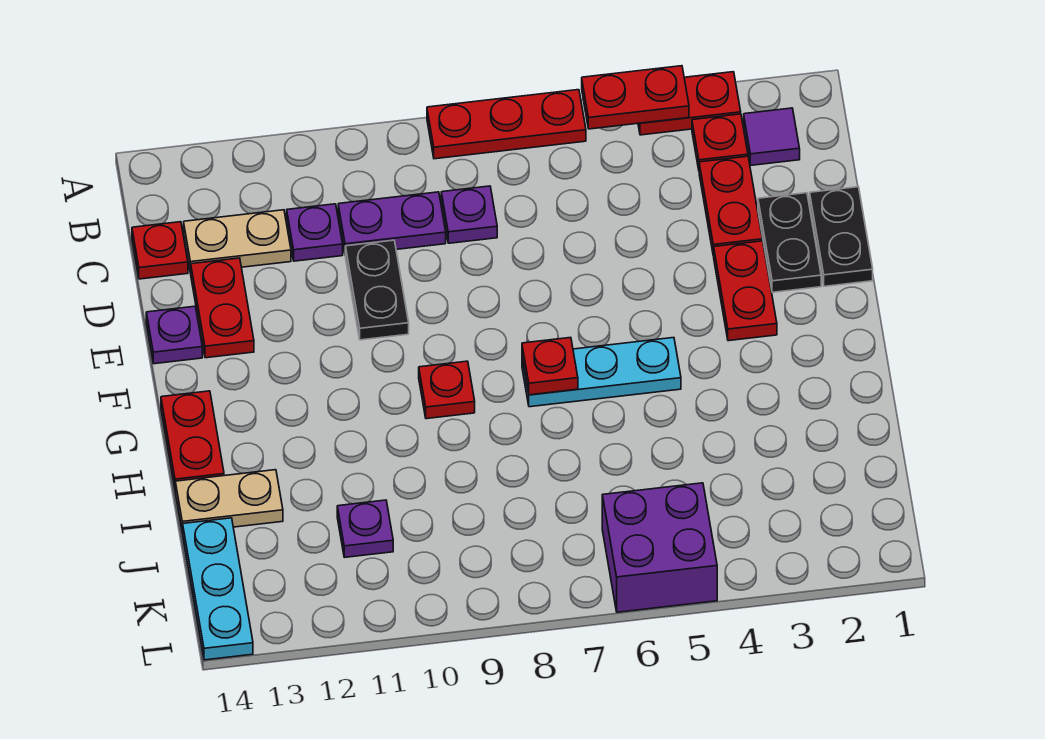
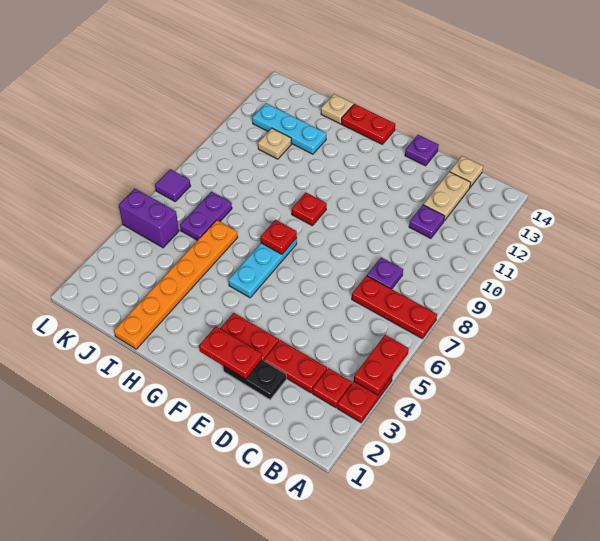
red 1x3 plate [427,90,586,159] -> red 1x3 plate turned to [352,276,437,339]
purple 1x1 tile [744,108,800,165] -> purple 1x1 tile moved to [155,169,190,201]
purple 1x2 plate [338,192,446,252] -> purple 1x2 plate moved to [180,192,232,240]
red 1x1 plate [132,222,188,279] -> tan 1x1 plate [450,156,483,187]
black 1x2 plate [810,187,873,286] -> none
black 1x2 plate [345,240,409,340] -> none
red 1x2 plate [191,258,254,358] -> red 1x2 plate moved to [199,327,262,379]
none -> orange 1x6 plate [114,220,238,349]
tan 1x2 plate [175,470,283,533] -> tan 1x1 plate [321,94,353,124]
purple 1x1 plate [337,500,393,557] -> tan 1x1 plate [258,128,292,159]
cyan 1x3 plate [183,518,253,660] -> cyan 1x3 plate moved to [252,103,326,154]
purple 2x2 brick [602,483,717,612] -> purple 1x2 brick [119,189,179,248]

